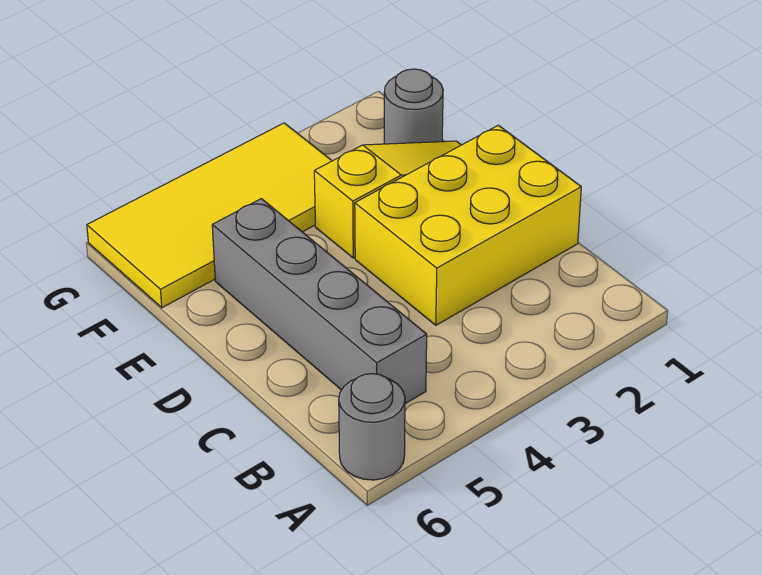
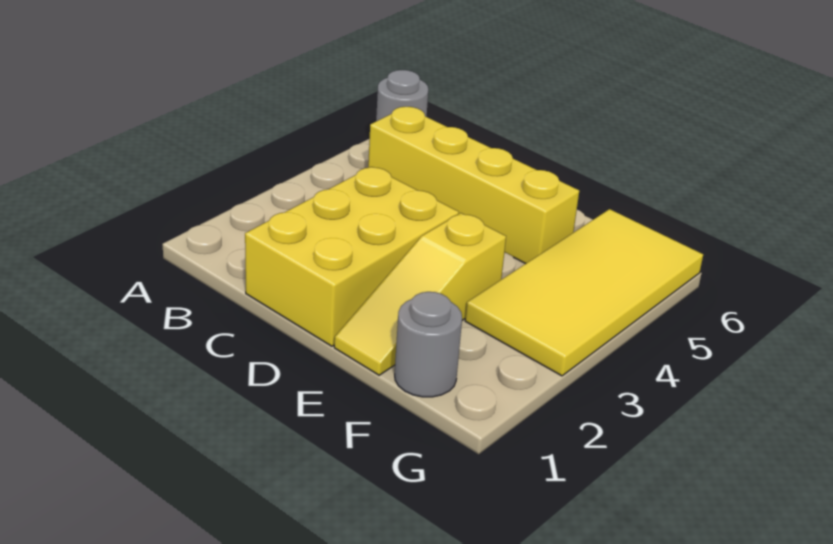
grey 1x4 brick [212,199,427,404] -> yellow 1x4 brick [368,107,579,264]

